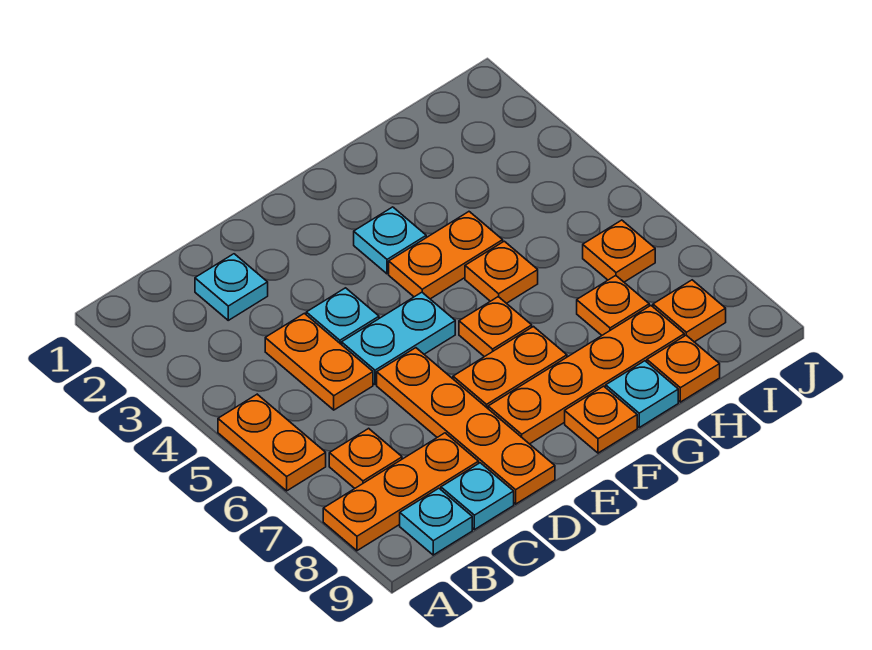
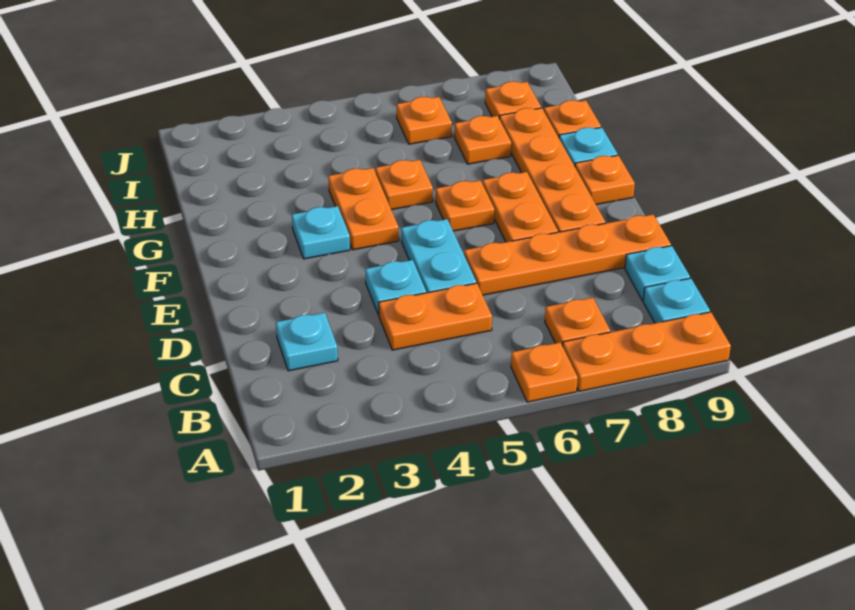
orange 1x2 plate [218,394,326,491] -> orange 1x1 plate [511,342,578,402]
orange 1x3 plate [323,433,479,551] -> orange 1x3 plate turned to [563,312,731,391]

